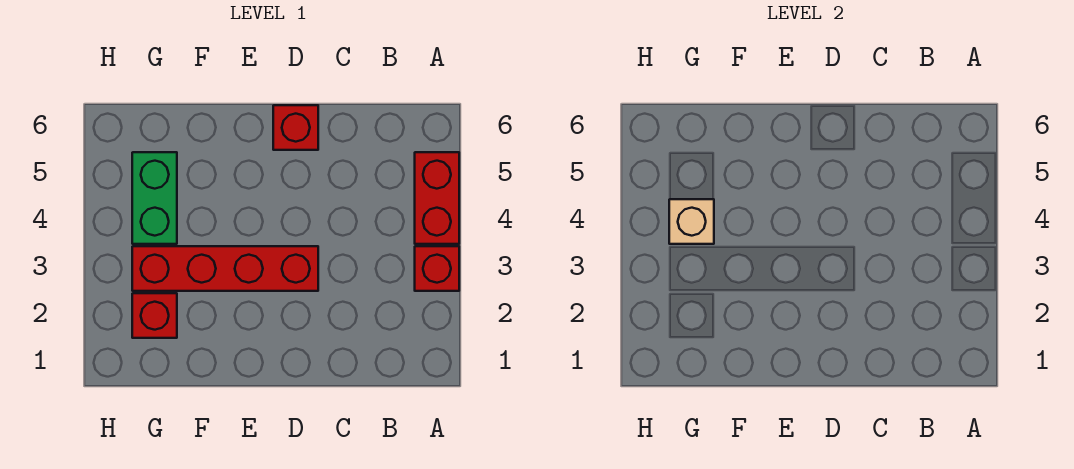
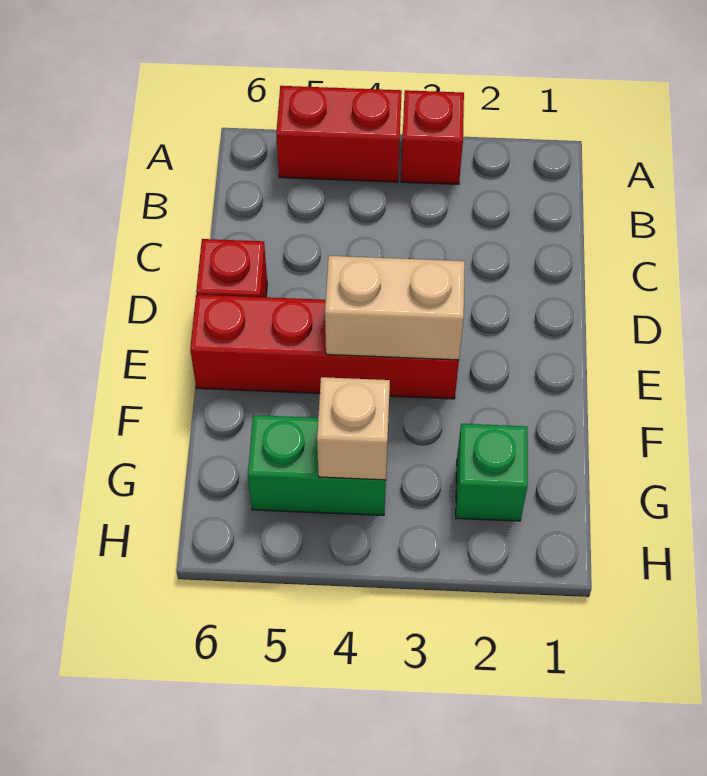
red 1x4 brick [132,246,318,291] -> red 1x4 brick turned to [190,295,459,399]
none -> tan 1x2 brick [325,256,465,360]
red 1x1 brick [132,293,177,338] -> green 1x1 brick [456,424,528,521]

